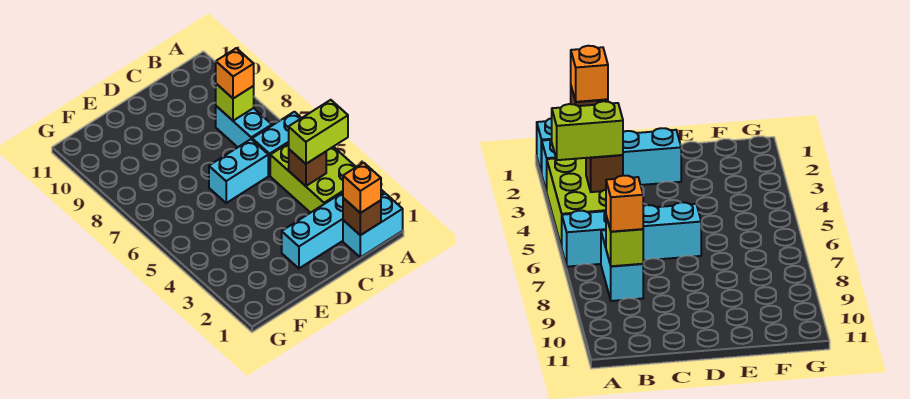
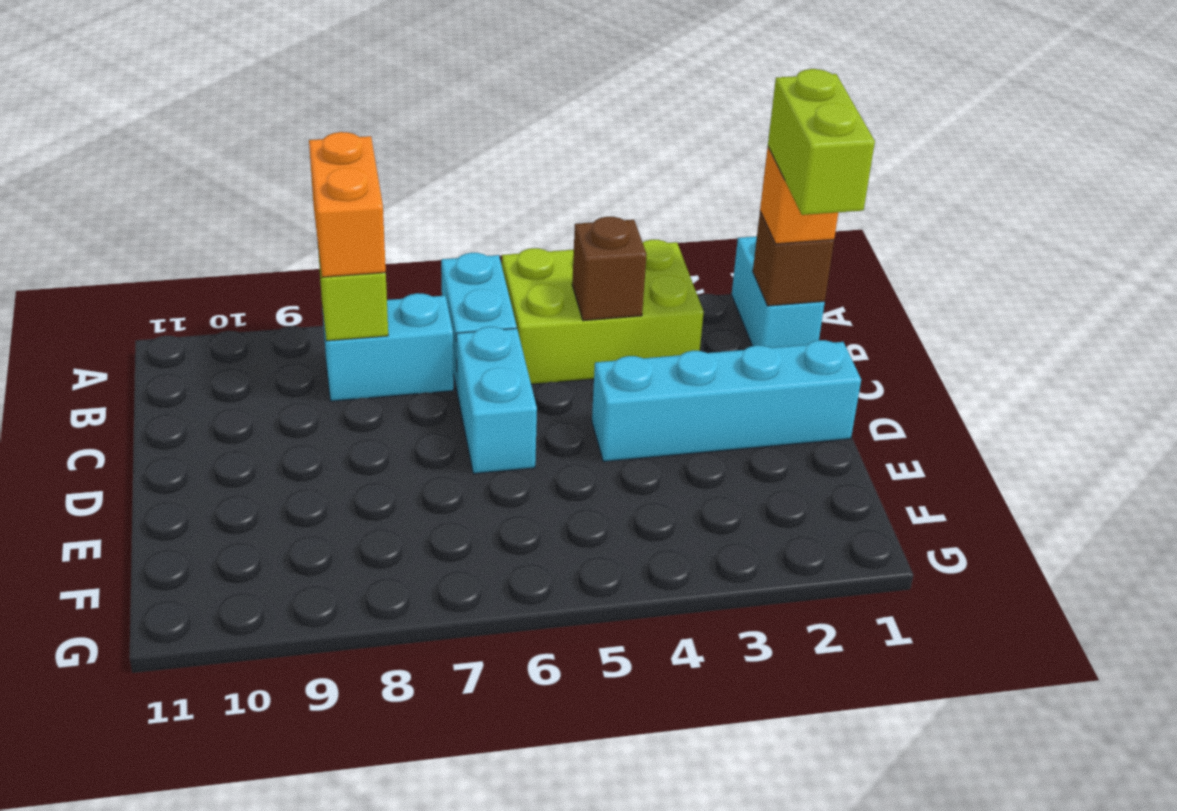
cyan 1x4 brick [282,190,384,268] -> cyan 1x4 brick turned to [592,340,861,462]
lime 1x2 brick [289,100,348,164] -> lime 1x2 brick moved to [768,69,875,215]
orange 1x1 brick [216,48,254,99] -> orange 1x2 brick [309,132,386,277]

